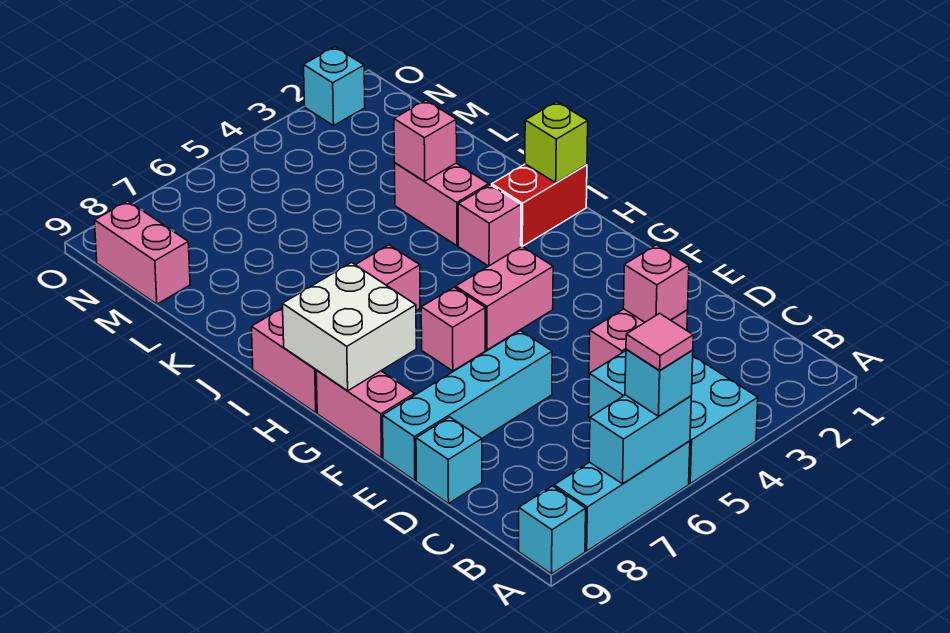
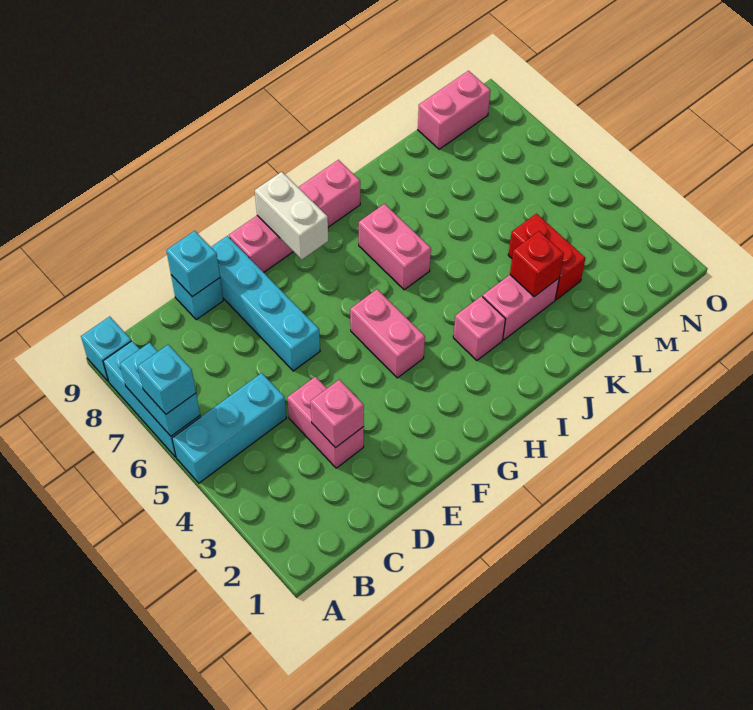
cyan 2x3 brick [589,351,758,484] -> cyan 1x3 brick [172,373,286,483]
pink 1x1 tile [626,313,693,371] -> none
pink 1x1 brick [421,287,485,371] -> none
white 2x2 brick [283,263,416,391] -> white 1x2 brick [255,172,328,259]
red 1x2 brick [492,164,587,246] -> red 1x2 brick moved to [508,214,586,300]
lime 1x1 brick [525,102,588,183] -> none
pink 1x1 brick [394,100,457,181] -> red 1x1 brick [510,231,564,297]
cyan 1x1 brick [304,47,365,126] -> cyan 1x1 brick moved to [166,231,220,297]

